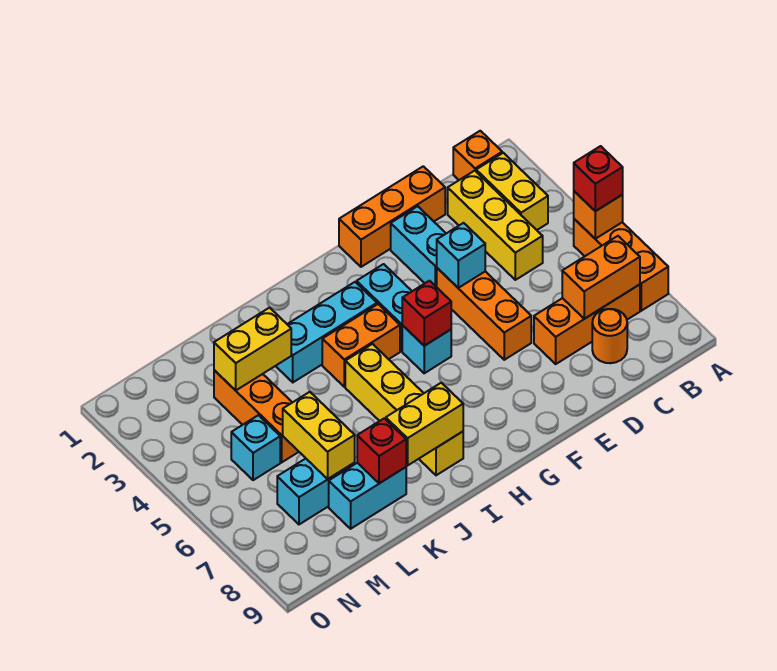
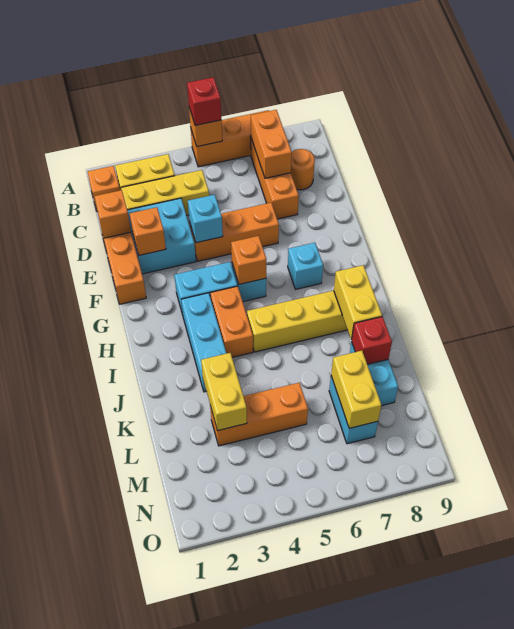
none -> orange 1x1 brick [94,190,131,238]
cyan 1x2 brick [391,206,446,287] -> cyan 2x2 brick [127,198,196,274]
none -> orange 1x1 brick [130,207,166,255]
red 1x1 brick [402,281,451,346] -> orange 1x1 brick [231,236,266,284]
yellow 1x2 brick [283,392,355,479] -> yellow 1x2 brick turned to [331,351,382,428]
cyan 1x1 brick [231,415,280,480] -> cyan 1x1 brick moved to [288,243,323,289]

